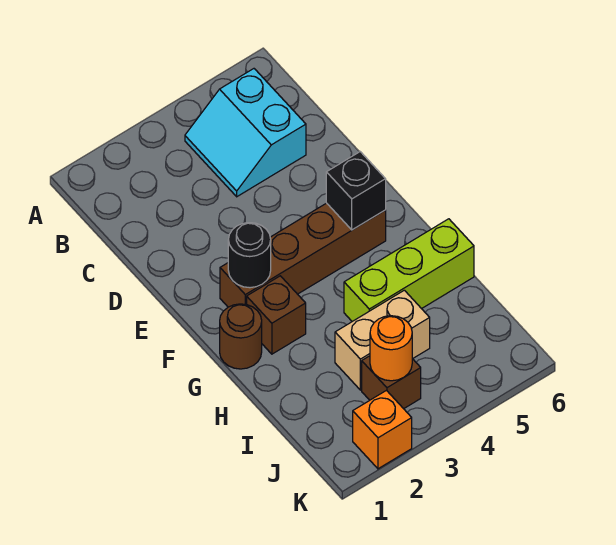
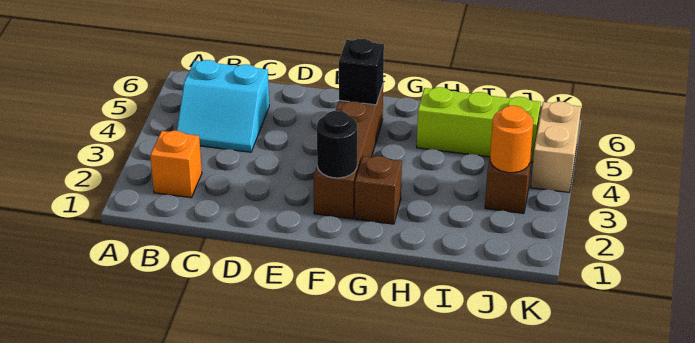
brown 1x1 round brick [220,304,262,369] -> none
lime 1x3 brick [344,219,474,321] -> lime 1x3 brick turned to [417,87,541,162]
tan 1x2 brick [335,290,430,390] -> tan 1x2 brick moved to [531,101,581,192]
orange 1x1 brick [353,391,412,469] -> orange 1x1 brick moved to [150,131,202,198]

